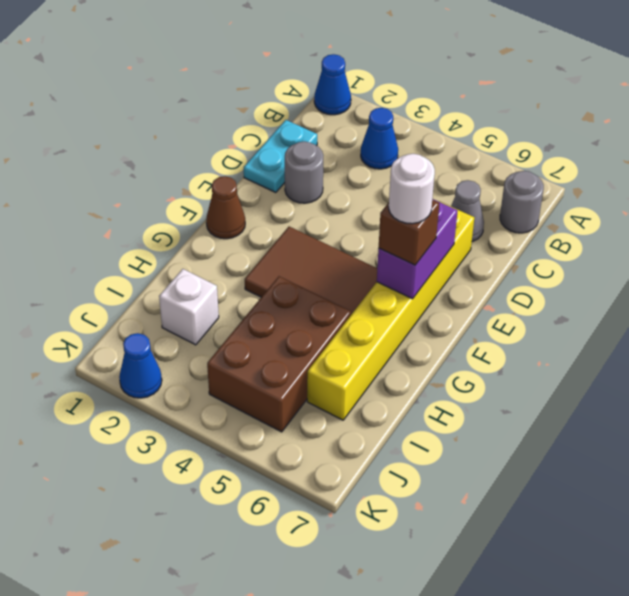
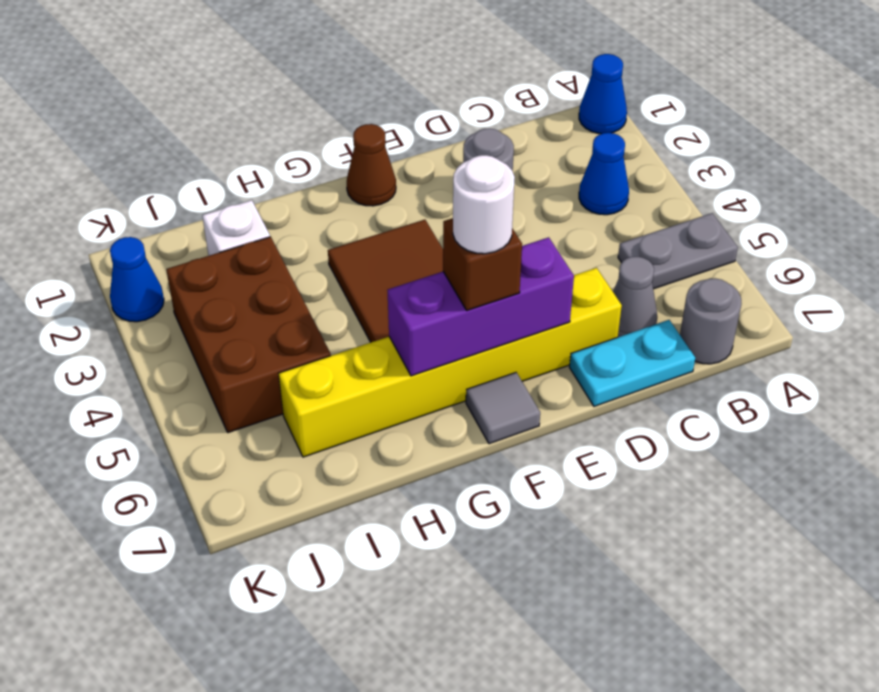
none -> grey 1x2 plate [618,213,738,289]
cyan 1x2 plate [244,120,317,193] -> cyan 1x2 plate moved to [569,320,695,406]
purple 1x2 brick [377,199,458,299] -> purple 1x3 brick [387,237,574,376]
none -> grey 1x1 tile [466,372,540,444]
brown 2x3 brick [207,276,351,432] -> brown 2x3 brick turned to [166,237,331,433]

